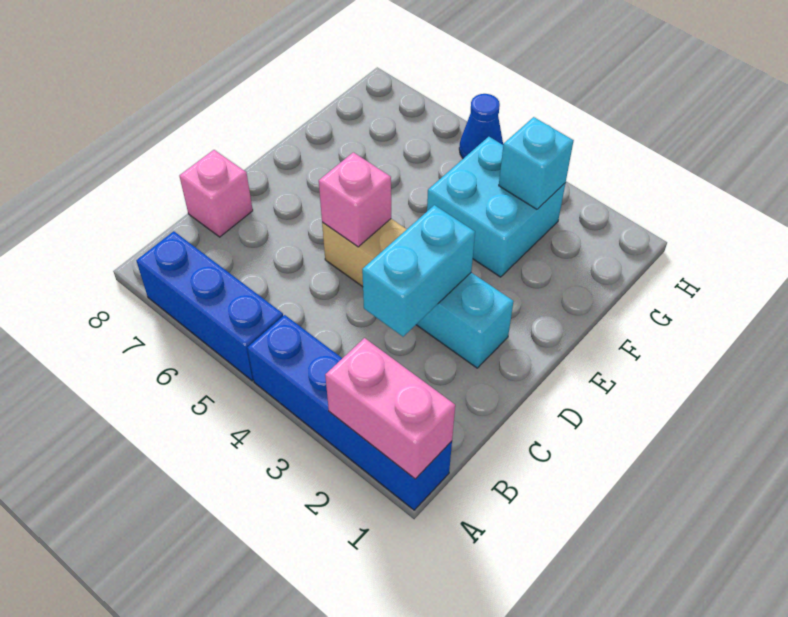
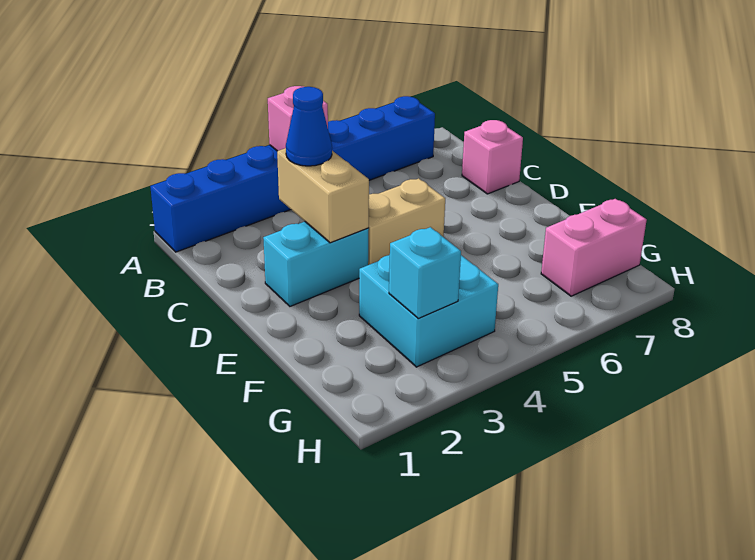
pink 1x2 brick [325,338,455,479] -> pink 1x2 brick moved to [541,199,647,296]
cyan 1x2 brick [362,205,475,337] -> tan 1x2 brick [277,148,369,243]
pink 1x1 brick [319,152,391,247] -> pink 1x1 brick moved to [268,86,328,151]
blue 1x1 cone [459,94,503,158] -> blue 1x1 cone moved to [286,87,332,166]

